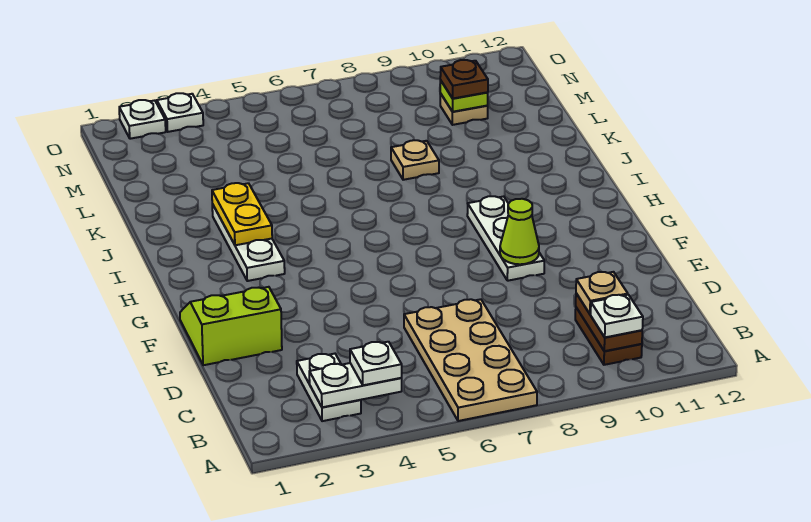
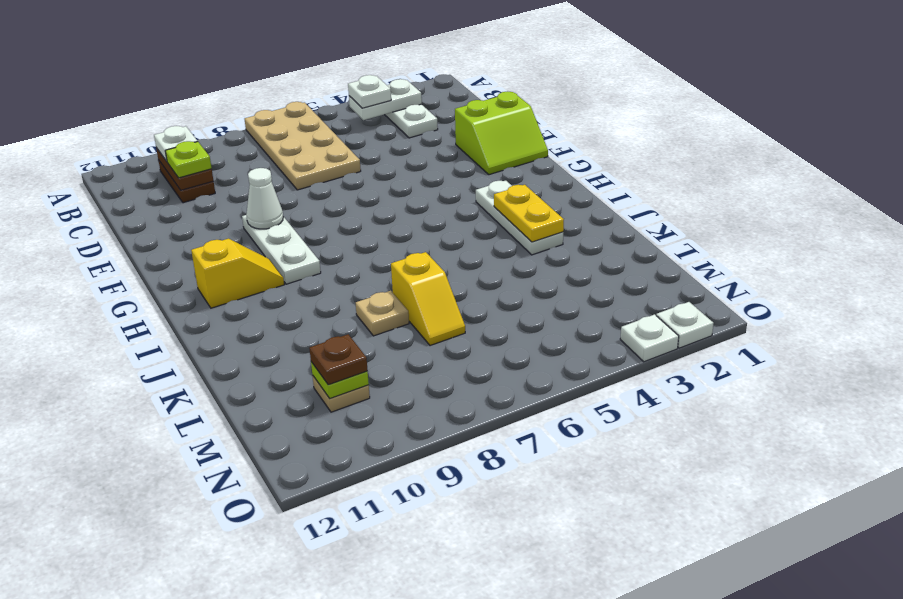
tan 1x1 plate [576,272,628,314] -> lime 1x1 plate [165,141,212,178]
lime 1x1 cone [500,199,539,264] -> white 1x1 cone [246,168,283,229]
none -> yellow 1x2 slope [191,239,284,308]
none -> yellow 1x2 slope [391,252,465,346]

